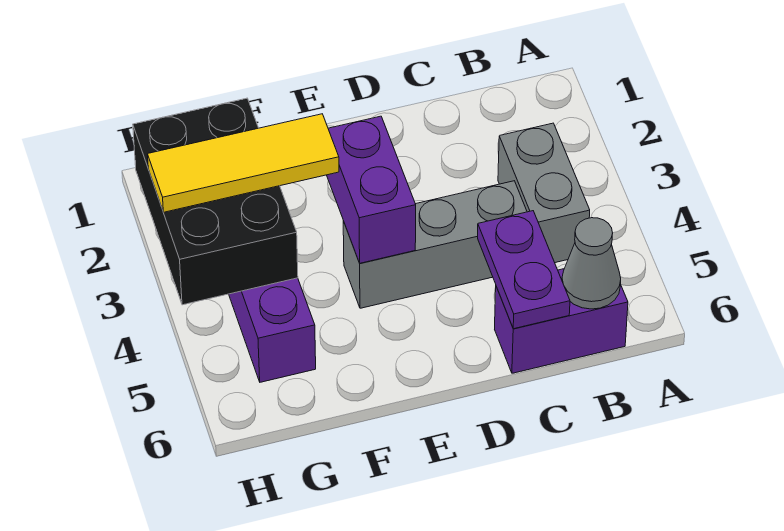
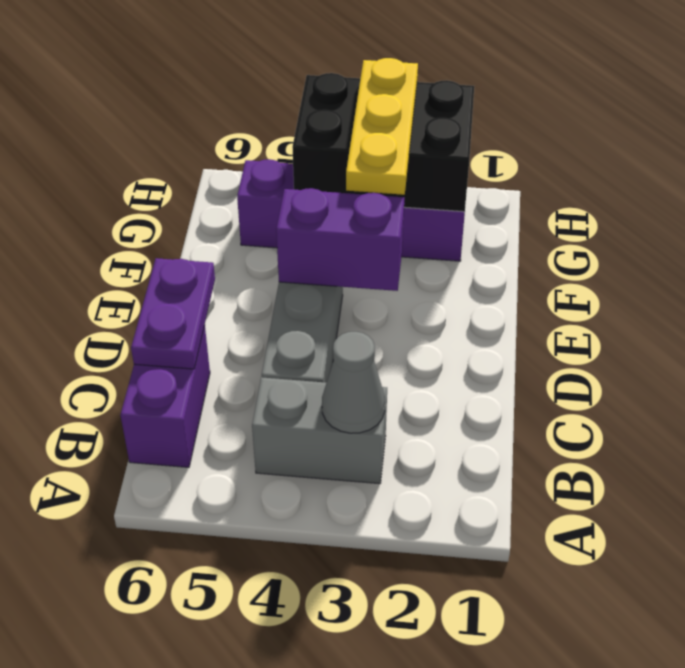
grey 1x1 cone [562,218,621,309] -> grey 1x1 cone moved to [322,332,385,433]
purple 1x2 plate [478,211,570,329] -> purple 1x2 plate turned to [131,258,215,369]
yellow 1x3 tile [148,114,339,212] -> yellow 1x3 plate [346,58,418,195]

